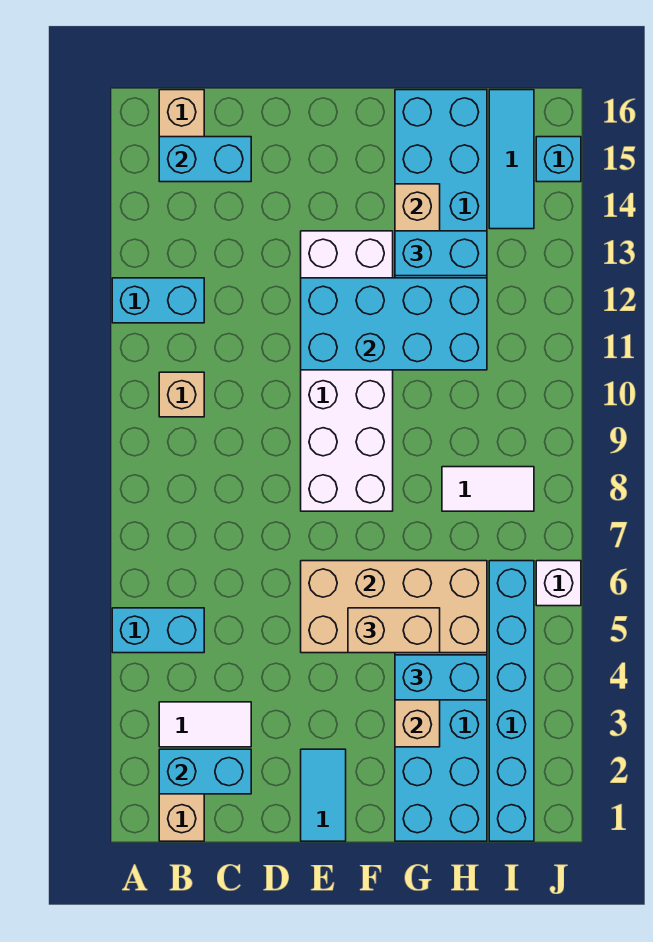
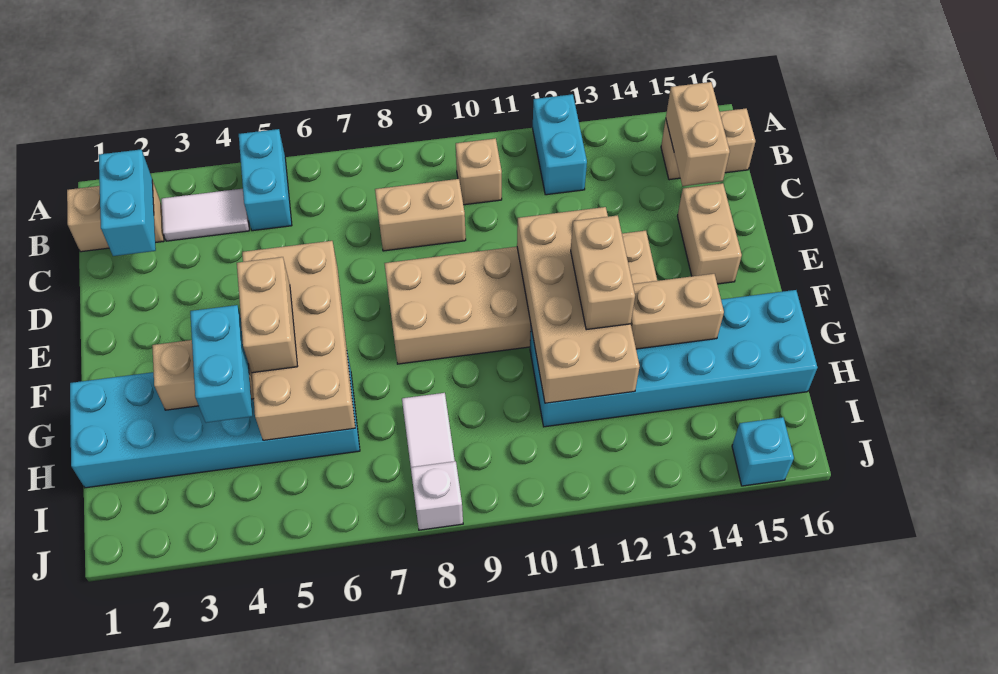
white 1x2 tile [159,702,251,747] -> white 1x2 tile turned to [161,189,249,241]
cyan 1x2 brick [159,137,251,182] -> tan 1x2 brick [666,82,730,186]
none -> tan 1x2 brick [375,179,466,251]
none -> tan 1x2 brick [677,183,742,284]
cyan 1x2 tile [301,749,346,841] -> none
white 2x6 brick [301,231,393,511] -> tan 2x6 brick [385,231,657,364]
cyan 2x4 brick [301,278,487,370] -> tan 2x4 brick [517,207,640,403]
none -> tan 1x2 brick [571,215,635,330]
cyan 1x2 brick [395,231,487,276] -> none
cyan 1x6 brick [489,561,534,841] -> none
cyan 1x3 tile [489,90,534,229] -> none
white 1x1 brick [536,561,581,606] -> white 1x1 brick moved to [411,461,463,530]

